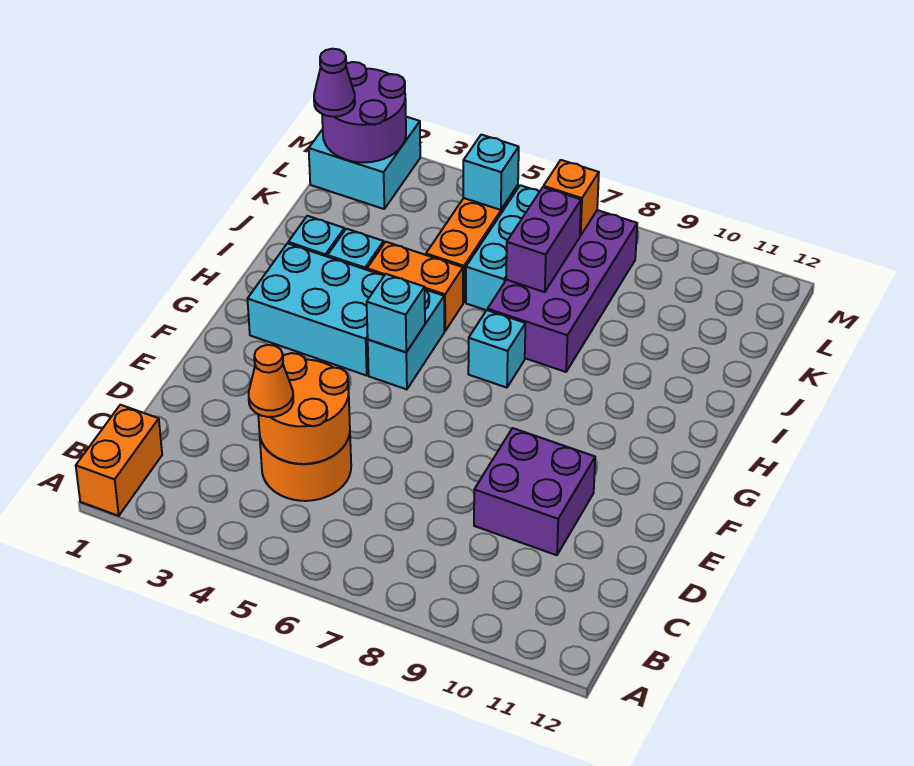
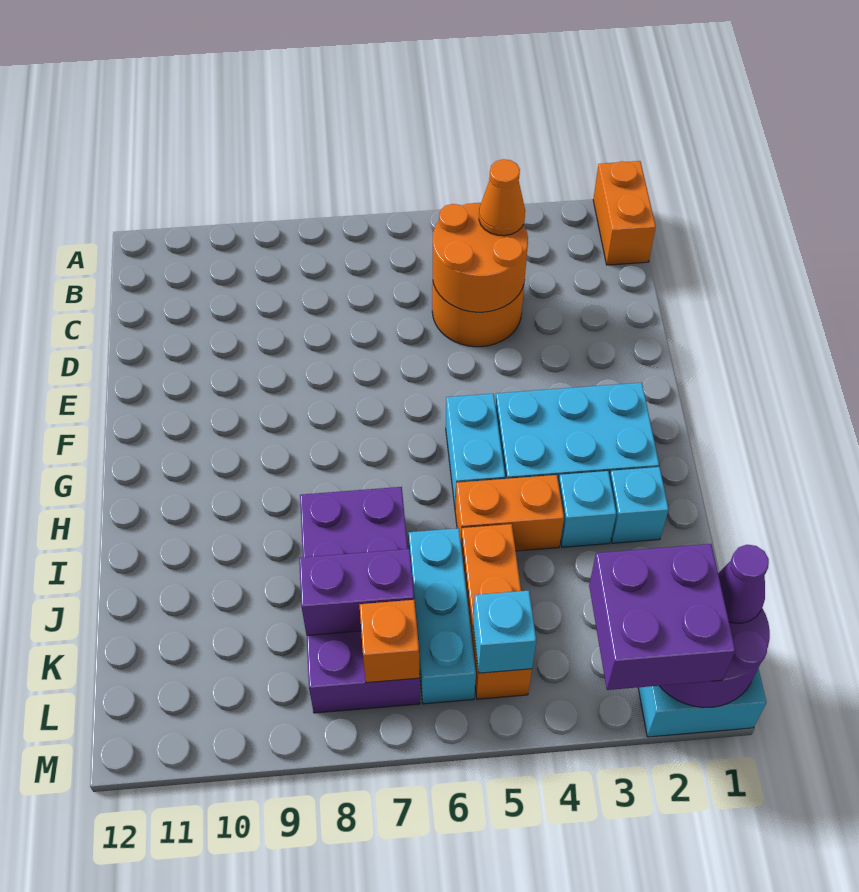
purple 2x2 brick [474,428,595,555] -> purple 2x2 brick moved to [589,544,735,690]
cyan 1x1 brick [367,274,425,352] -> none
cyan 1x1 brick [468,310,525,388] -> none
purple 1x2 brick [506,187,581,292] -> purple 1x2 brick turned to [299,549,414,635]

